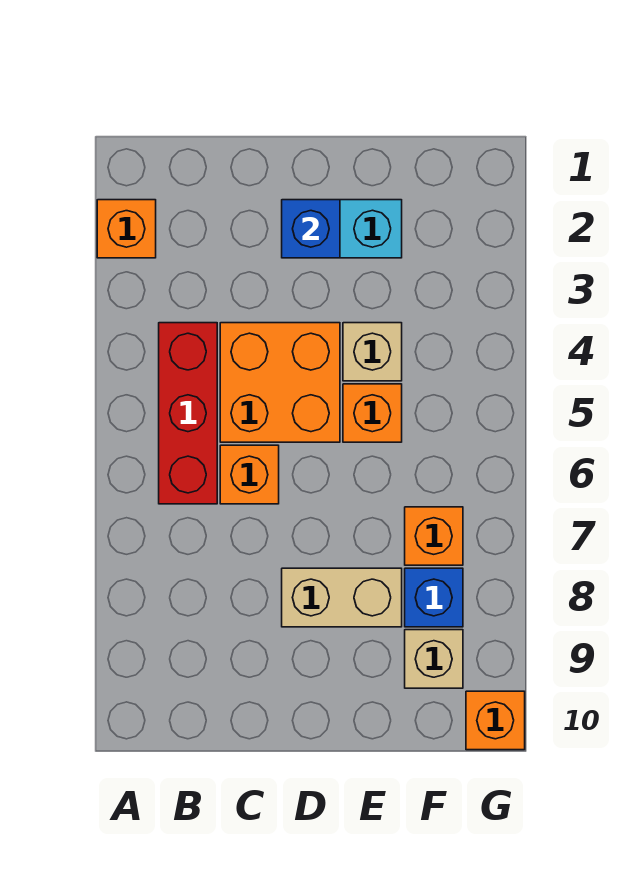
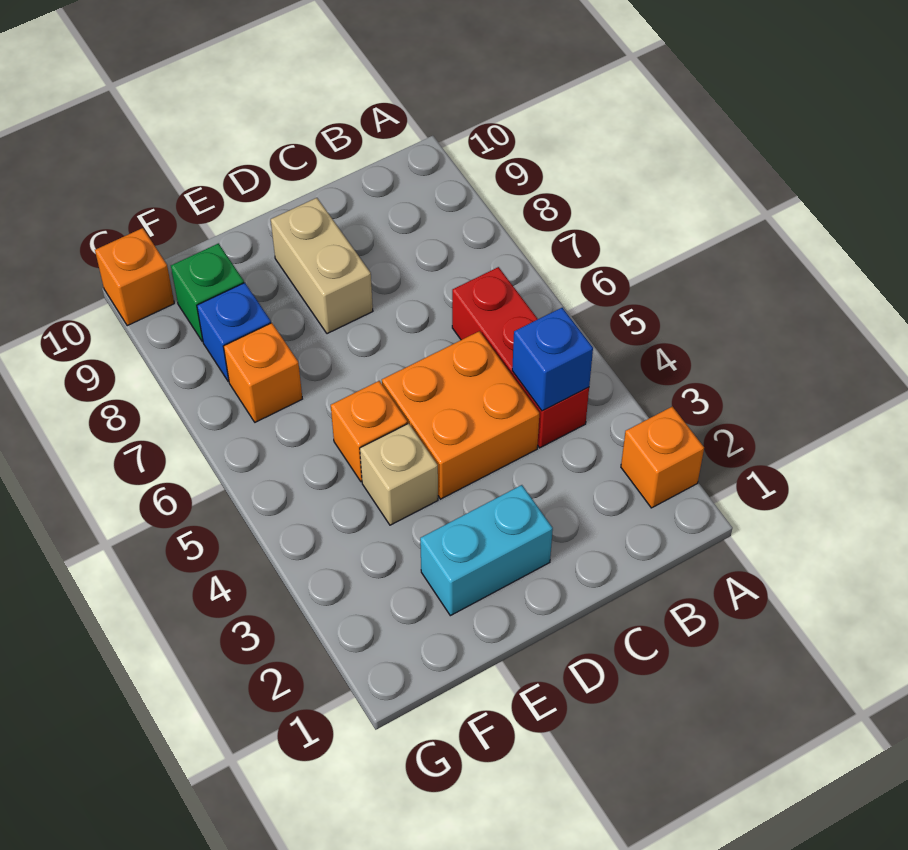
orange 1x1 brick [220,445,279,504] -> none
blue 1x1 brick [282,200,340,258] -> blue 1x1 brick moved to [512,308,593,411]
tan 1x2 brick [282,568,402,627] -> tan 1x2 brick turned to [271,198,373,334]
tan 1x1 brick [405,630,463,688] -> green 1x1 brick [171,243,244,342]

